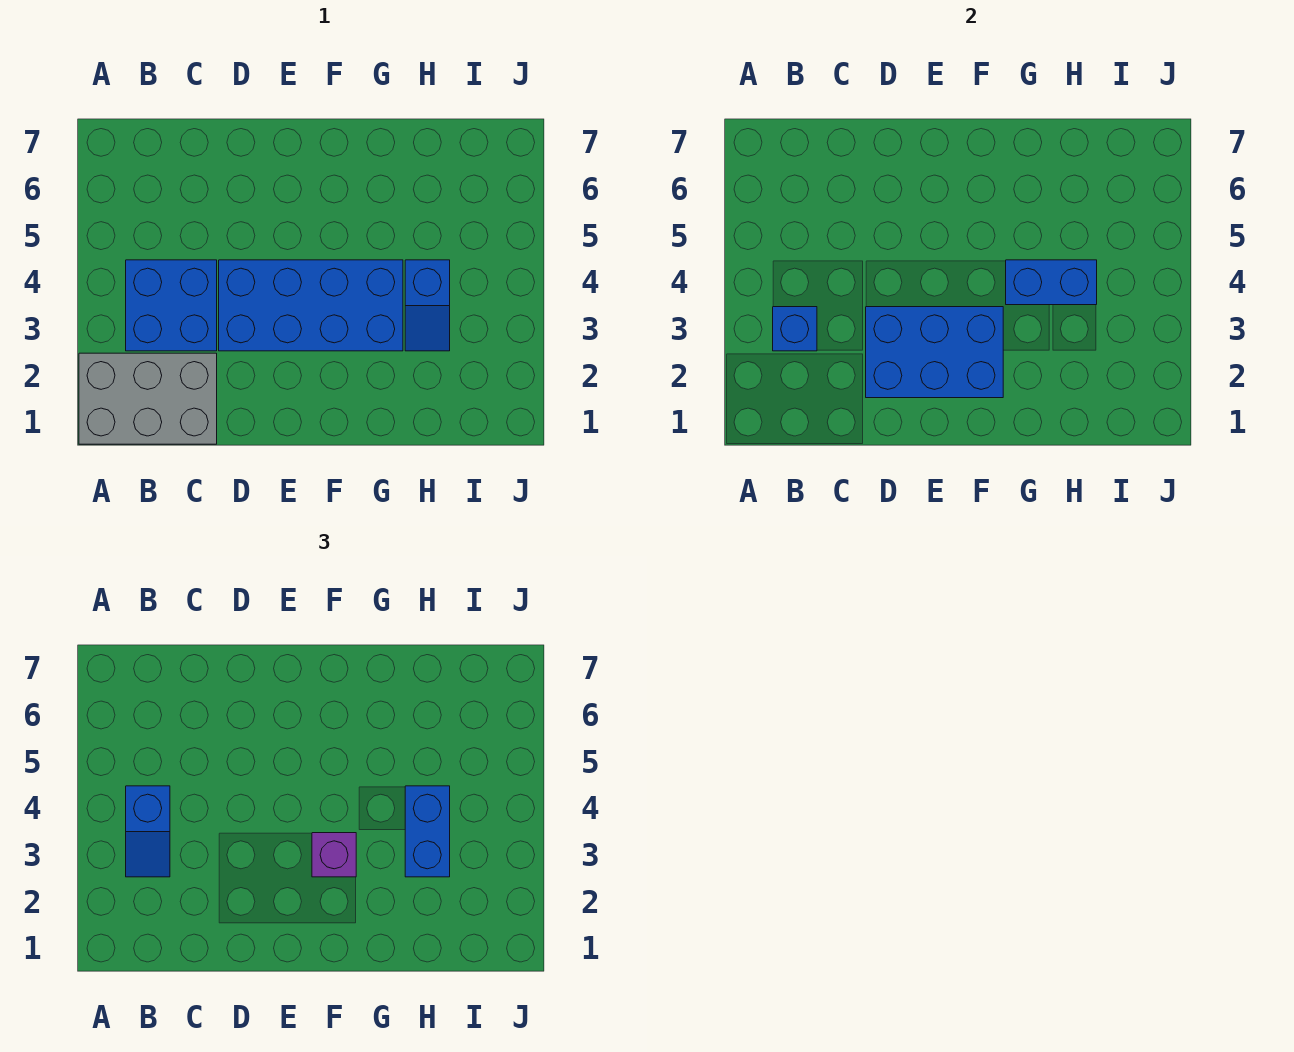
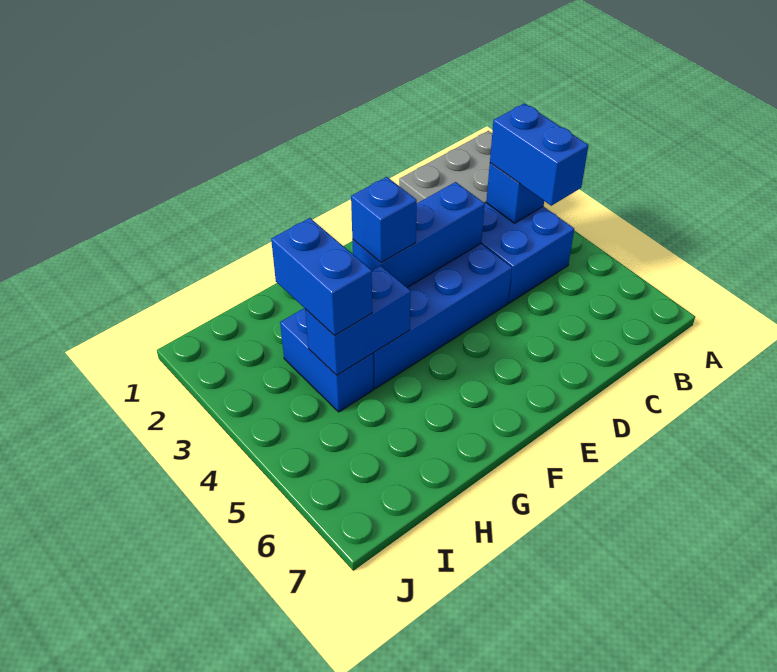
blue 1x2 slope [126,786,170,877] -> blue 1x2 brick [490,103,589,206]
blue 2x3 brick [866,307,1003,398] -> blue 1x3 brick [352,182,485,287]
purple 1x1 brick [312,833,356,877] -> blue 1x1 brick [351,177,417,263]
blue 1x2 slope [405,260,450,351] -> blue 1x2 brick [280,308,374,412]

